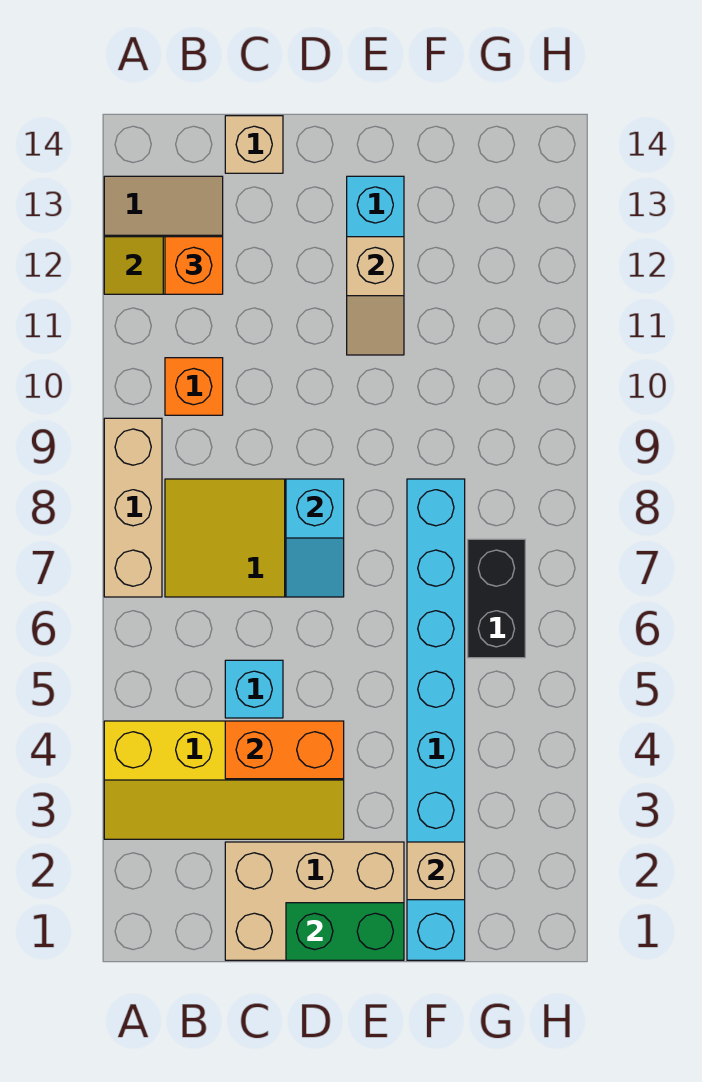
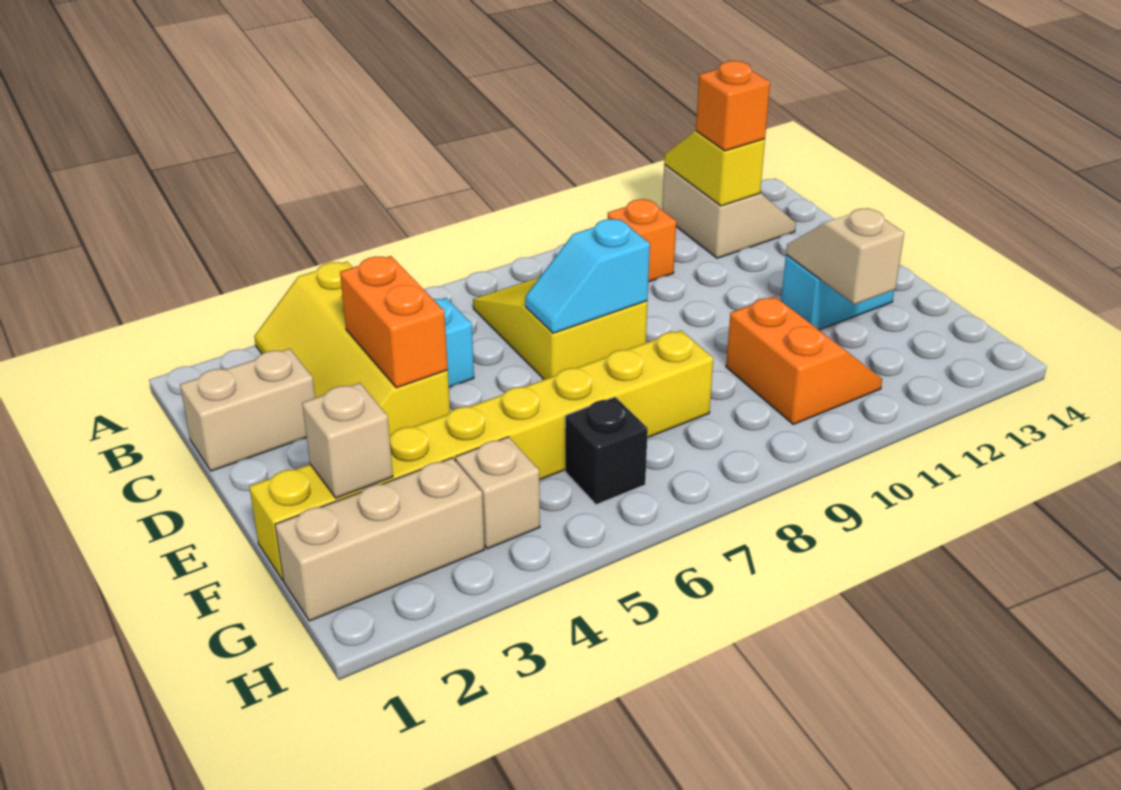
tan 1x3 brick [104,418,162,597] -> tan 1x3 brick moved to [275,458,485,621]
tan 2x3 brick [225,842,404,960] -> tan 1x2 brick [180,349,315,471]
tan 1x1 brick [225,116,283,173] -> tan 1x1 brick moved to [455,437,540,549]
green 1x2 brick [286,903,404,960] -> none
tan 1x2 slope [347,237,404,355] -> tan 1x2 slope turned to [786,208,904,305]
cyan 1x8 brick [407,479,465,960] -> yellow 1x8 brick [249,330,713,580]
none -> orange 2x2 slope [726,297,882,424]
black 1x2 brick [468,539,525,658] -> black 1x1 brick [565,397,648,505]

